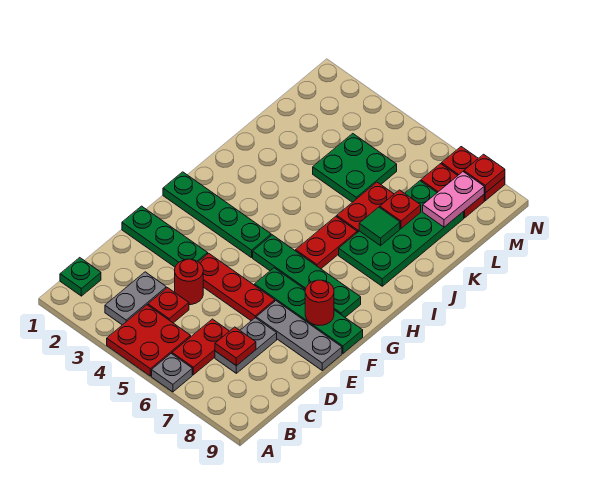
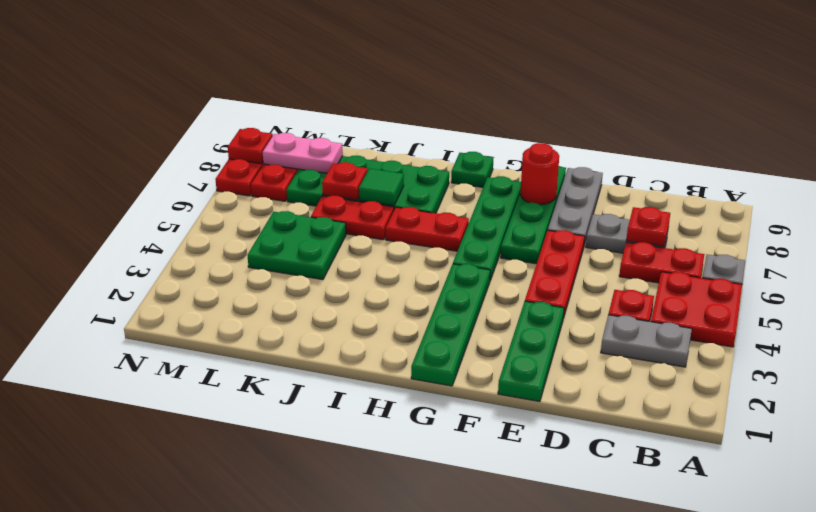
green 1x1 plate [60,258,101,296] -> green 1x1 plate moved to [451,152,493,187]
red 1x1 round brick [175,259,203,305] -> none

